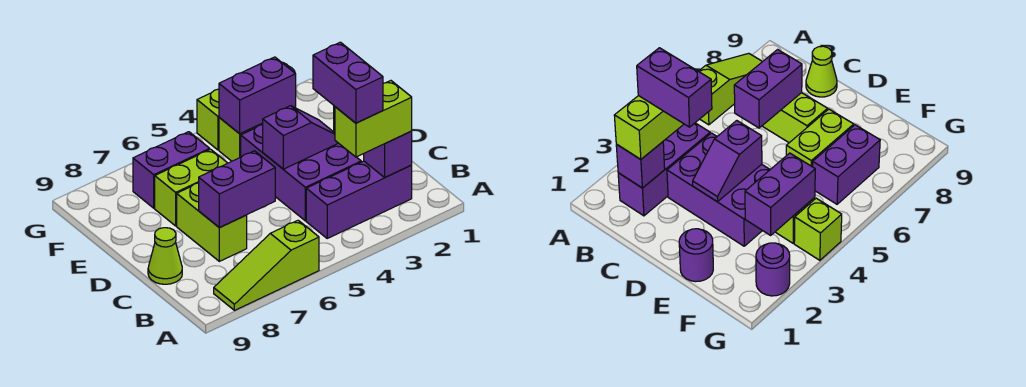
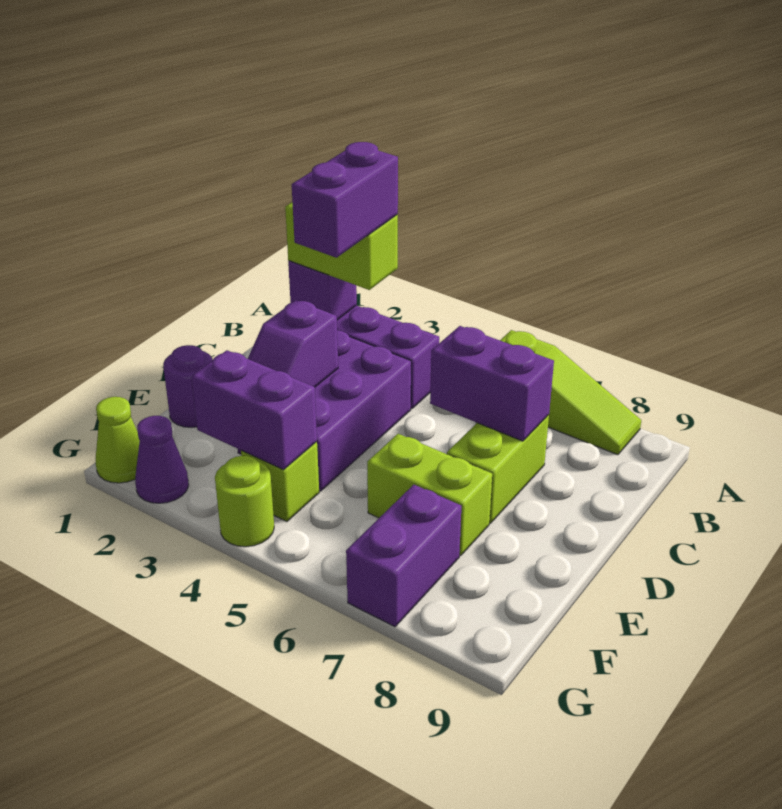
lime 1x1 cone [148,228,182,284] -> lime 1x1 cone moved to [95,397,140,483]
purple 1x2 slope [263,106,338,169] -> purple 1x2 slope turned to [248,300,338,387]
purple 1x2 brick [133,132,210,208] -> purple 1x2 brick turned to [346,485,461,627]
purple 1x1 round brick [756,243,790,296] -> purple 1x1 cone [135,416,189,503]
lime 1x1 brick [197,89,219,150] -> lime 1x1 round brick [215,456,274,547]

